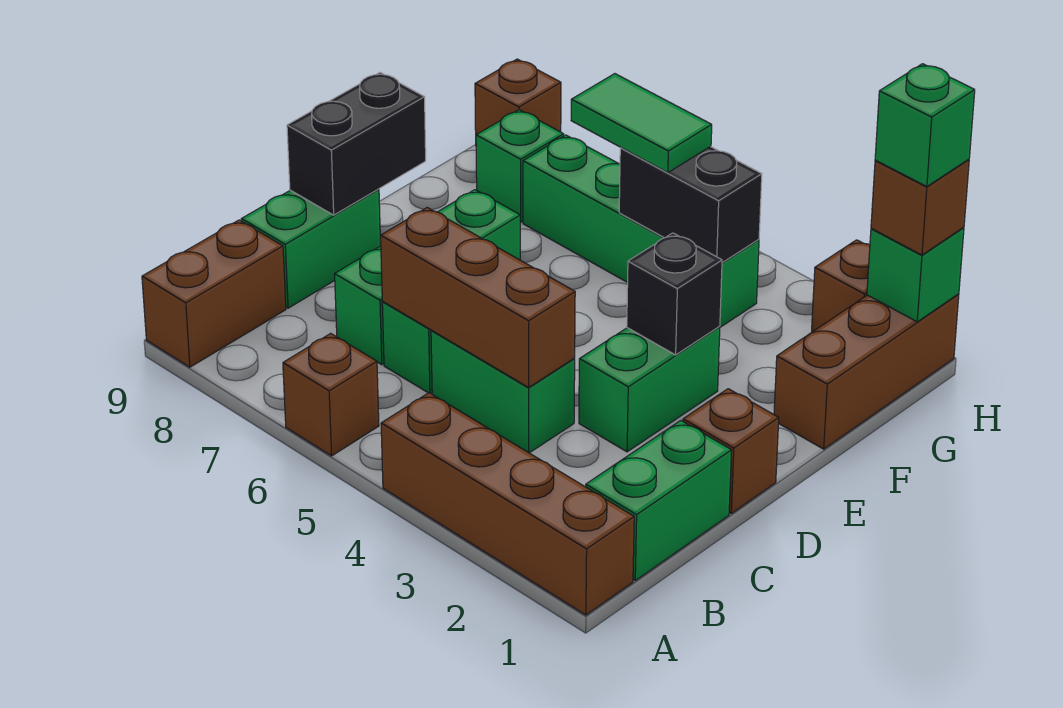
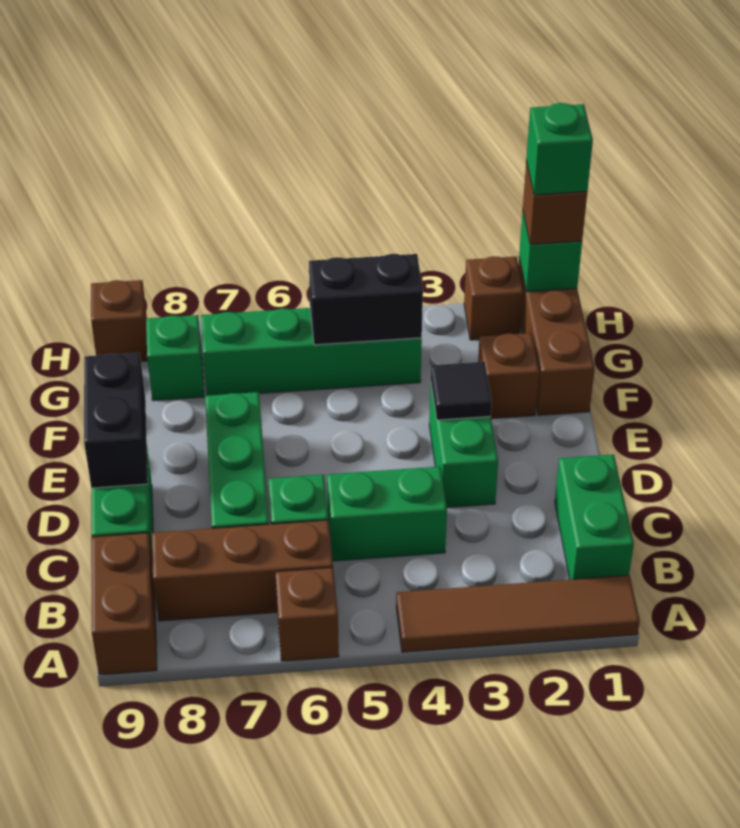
brown 1x4 brick [381,393,634,615] -> brown 1x4 tile [396,575,640,652]
brown 1x3 brick [381,208,575,387] -> brown 1x3 brick moved to [152,520,333,621]
brown 1x1 brick [683,389,779,513] -> brown 1x1 brick moved to [478,333,539,419]
black 1x1 brick [627,233,722,355] -> black 1x1 tile [431,362,492,420]
green 1x2 tile [571,74,712,173] -> none

